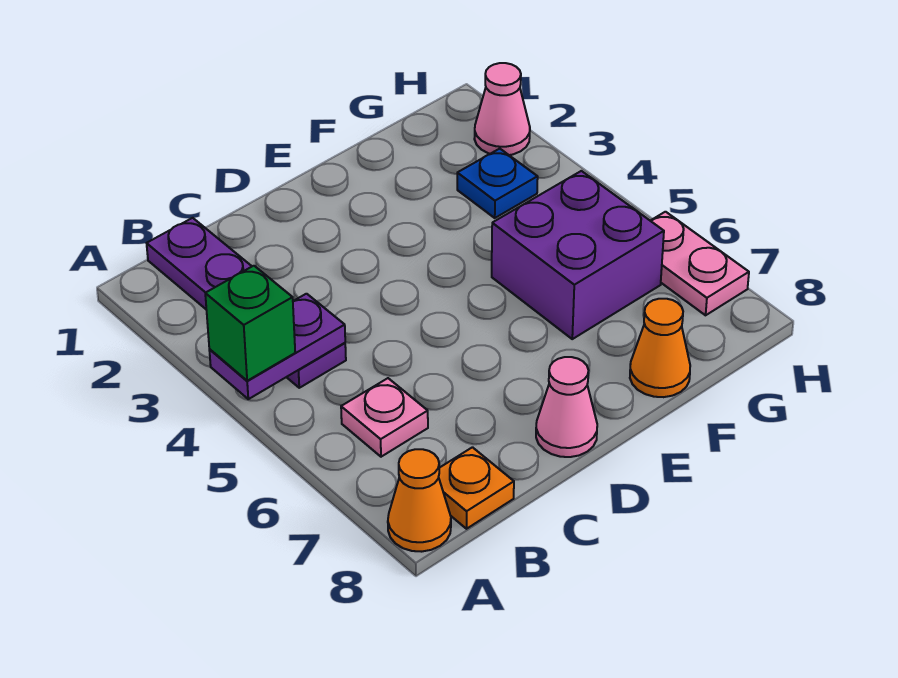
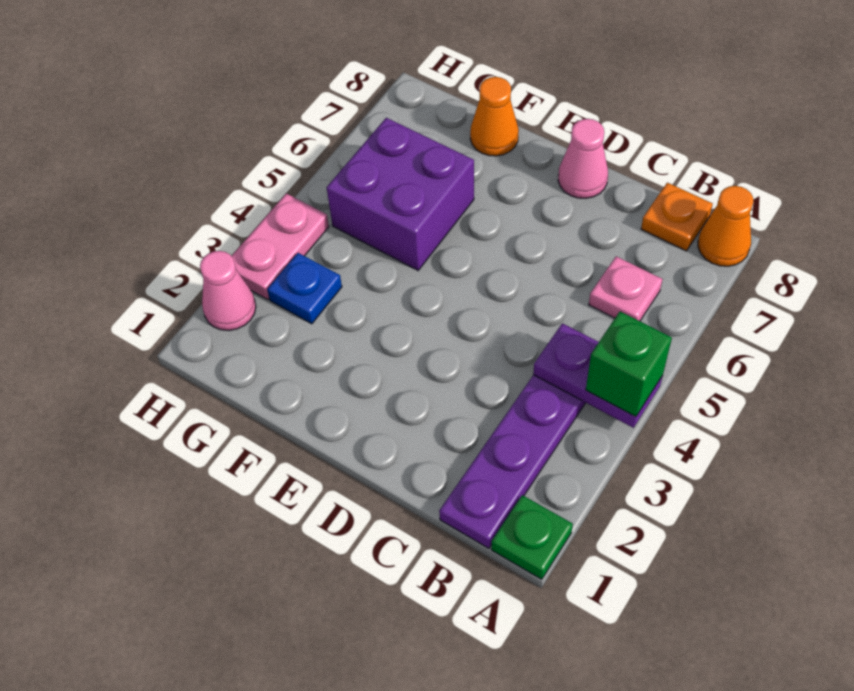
none -> green 1x1 plate [491,495,573,579]
pink 1x2 plate [651,212,749,315] -> pink 1x2 plate moved to [232,194,329,299]

